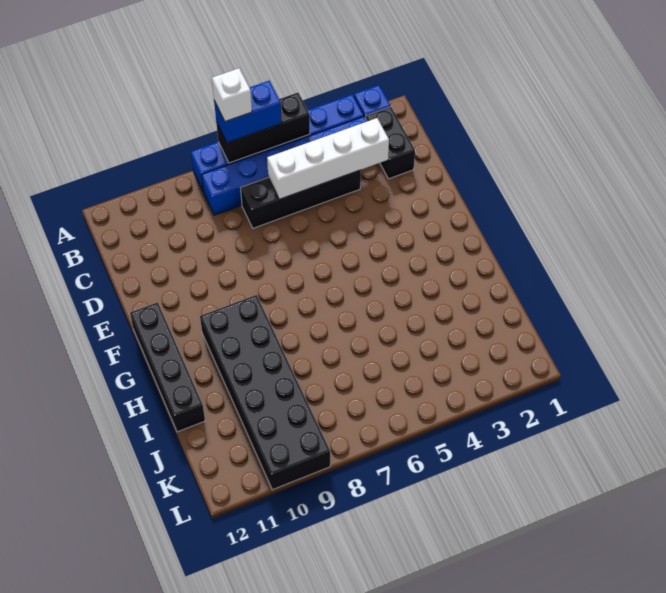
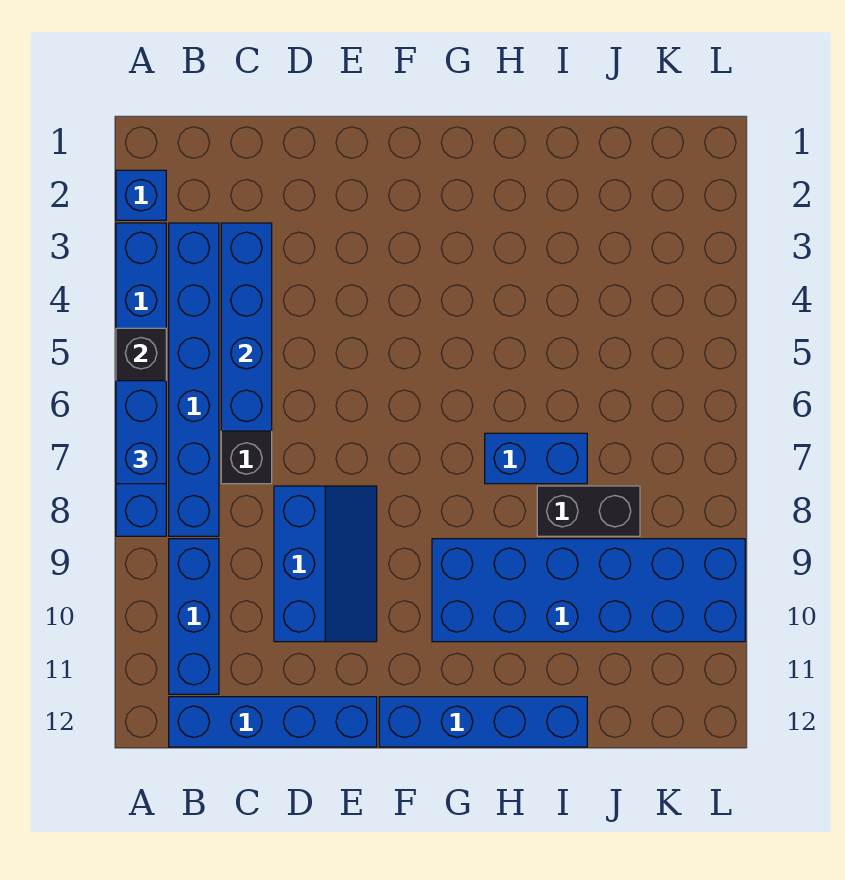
white 1x1 brick [212,68,252,122] -> none
black 1x2 brick [366,107,415,179] -> black 1x2 brick moved to [537,486,640,536]
none -> blue 1x3 brick [169,539,219,694]
none -> blue 1x4 brick [169,697,377,747]
white 1x4 brick [267,118,389,199] -> blue 1x4 brick [221,223,272,431]
none -> blue 2x3 slope [274,486,377,642]
black 1x4 brick [130,302,205,432] -> blue 1x4 brick [379,697,587,747]
black 2x6 brick [200,295,330,490] -> blue 2x6 brick [432,539,745,642]
none -> blue 1x2 brick [485,433,587,484]

